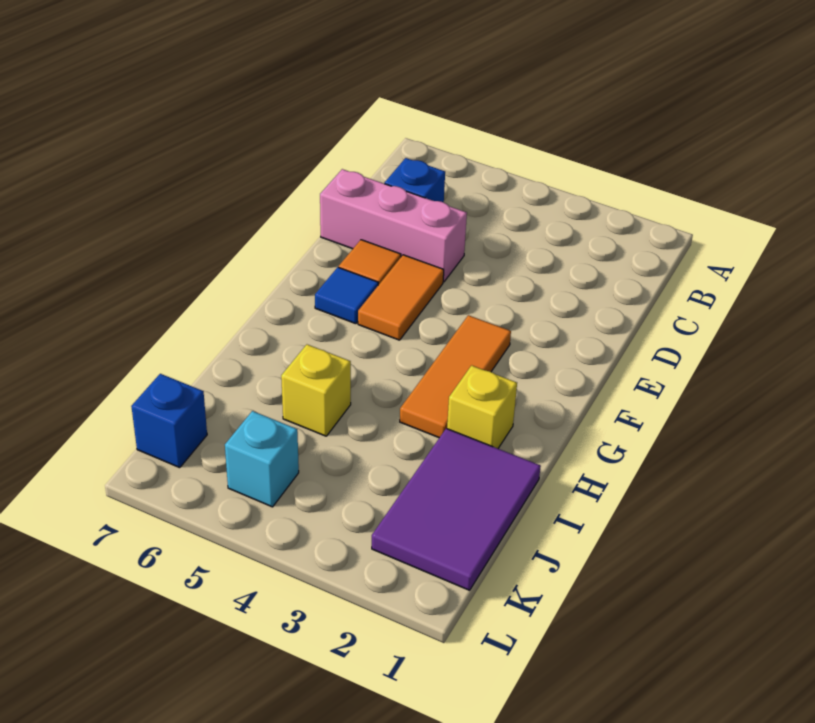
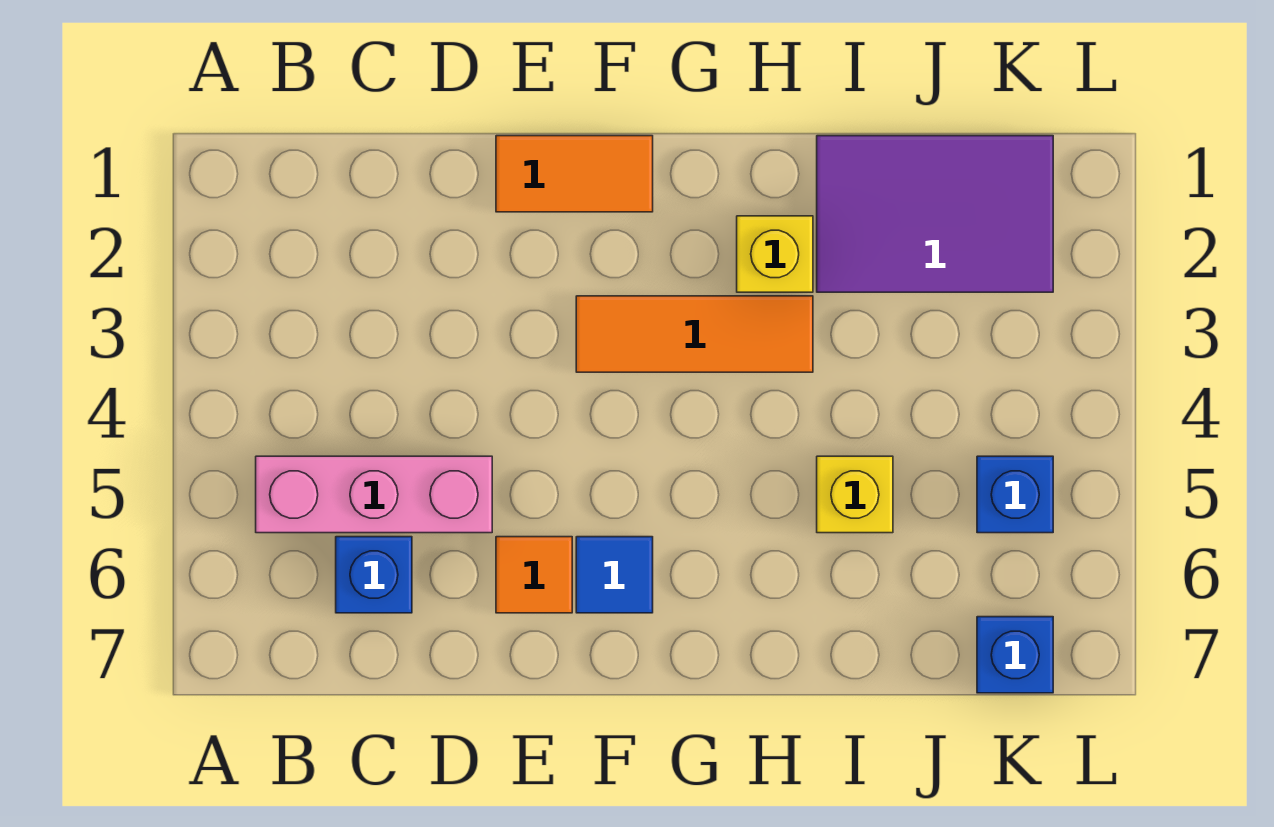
pink 1x3 brick [320,169,467,282] -> pink 1x3 brick turned to [256,456,492,533]
orange 1x2 tile [358,255,444,340] -> orange 1x2 tile moved to [496,136,653,212]
cyan 1x1 brick [225,411,299,507] -> blue 1x1 brick [977,456,1053,533]

